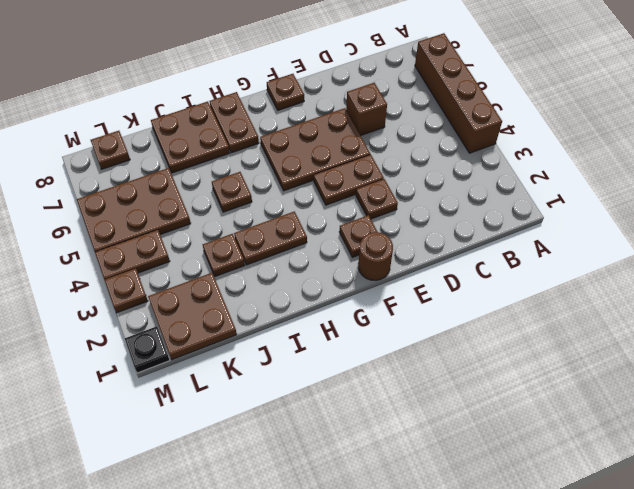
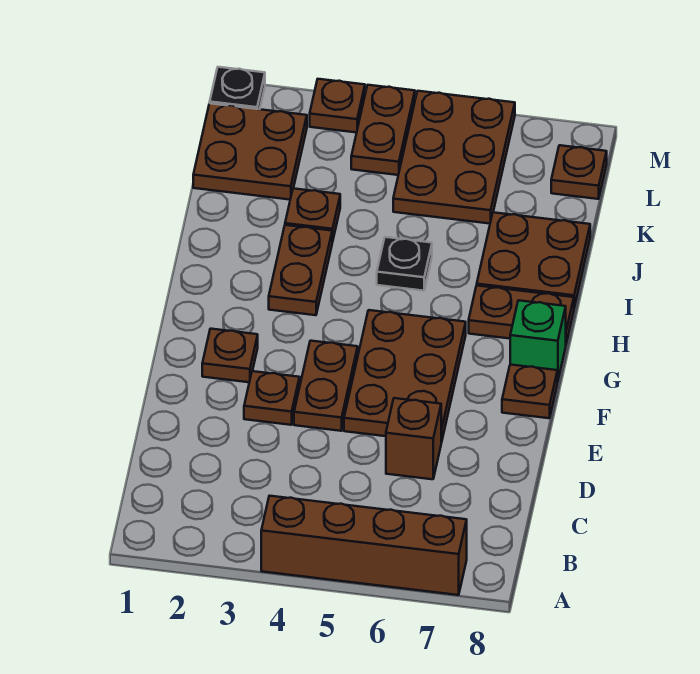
brown 1x1 round brick [358,232,393,280] -> none
none -> green 1x1 brick [510,300,566,382]
brown 1x1 plate [212,172,252,212] -> black 1x1 plate [377,237,432,291]

